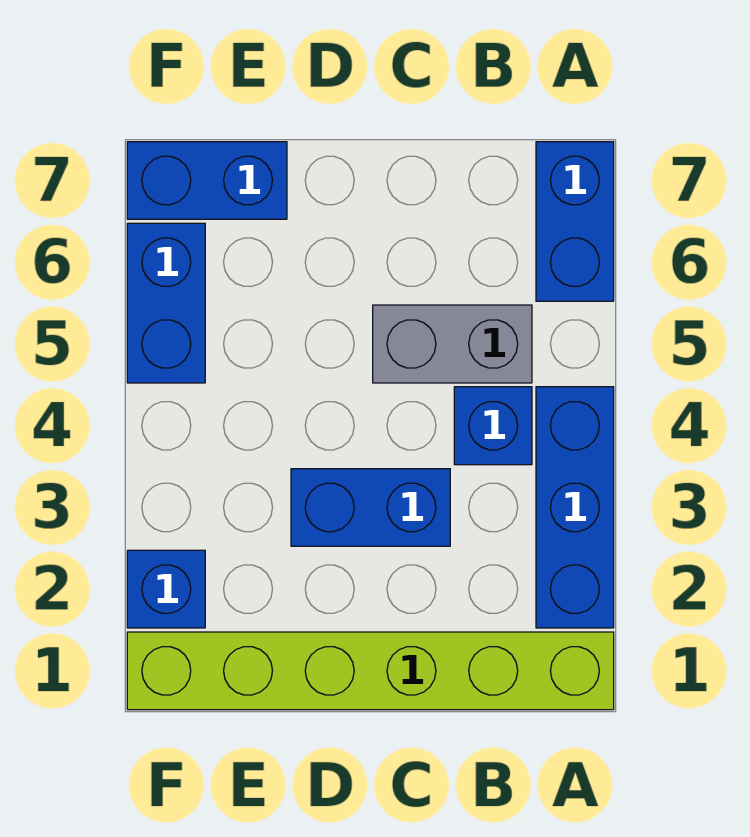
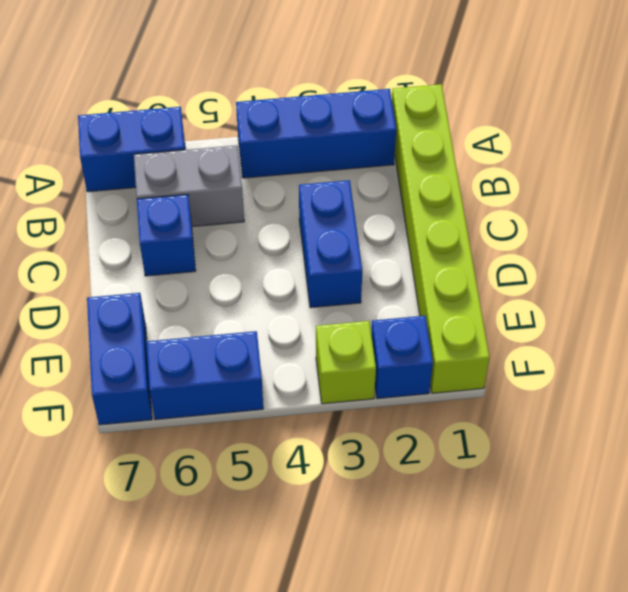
blue 1x1 brick [454,387,532,465] -> blue 1x1 brick moved to [137,195,196,276]
grey 1x2 brick [373,305,532,383] -> grey 1x2 brick turned to [134,145,244,227]
none -> lime 1x1 brick [316,321,376,404]

